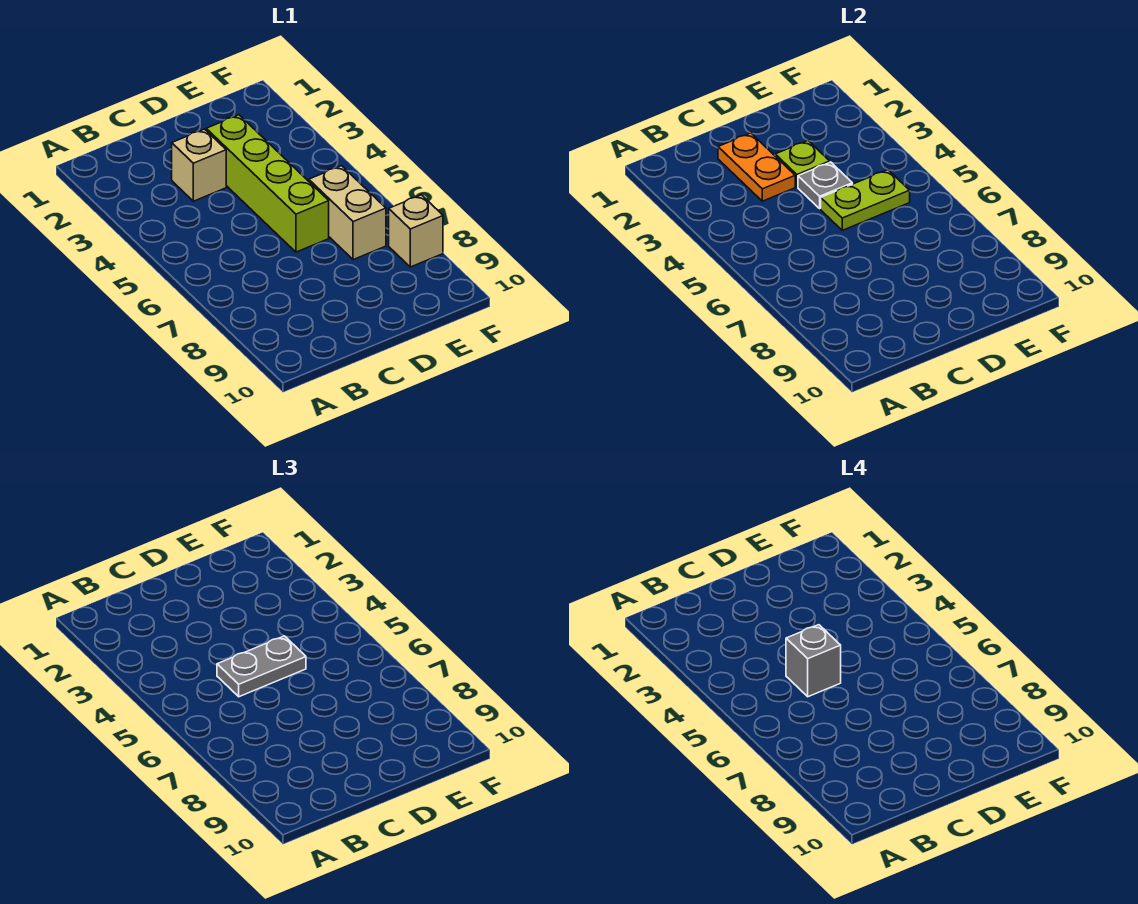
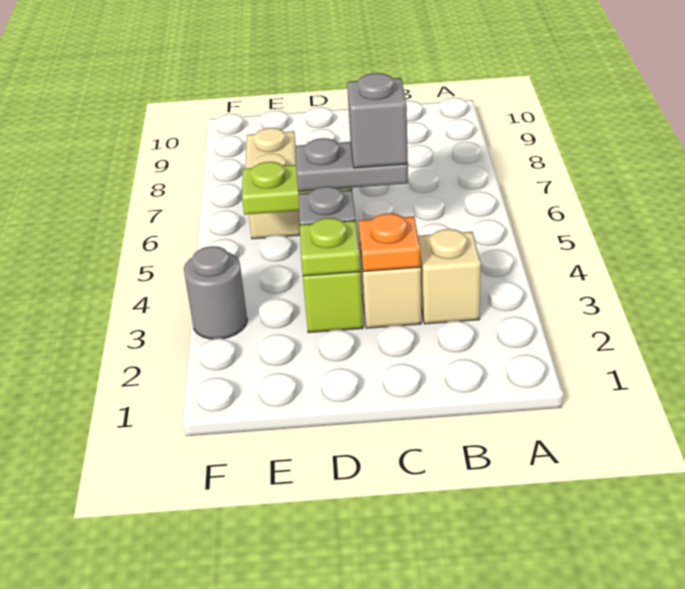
orange 1x2 plate [718,133,795,201] -> orange 1x1 plate [359,213,421,272]
none -> grey 1x1 round brick [184,246,247,339]
tan 1x1 brick [389,195,443,267] -> tan 1x1 brick moved to [418,229,481,324]

